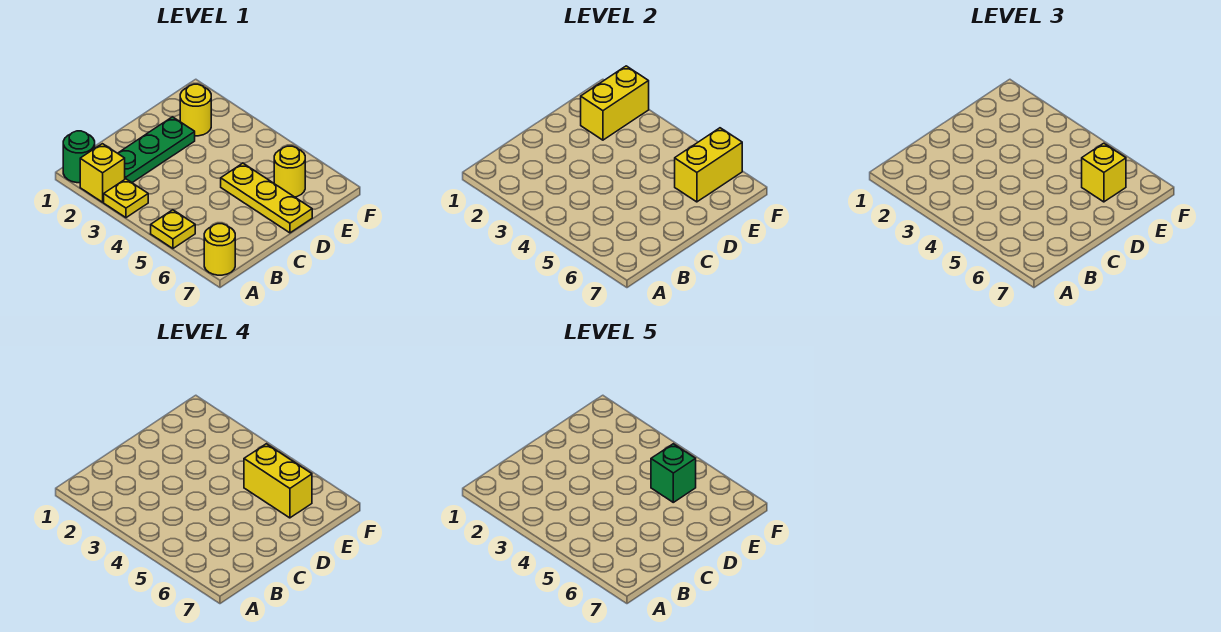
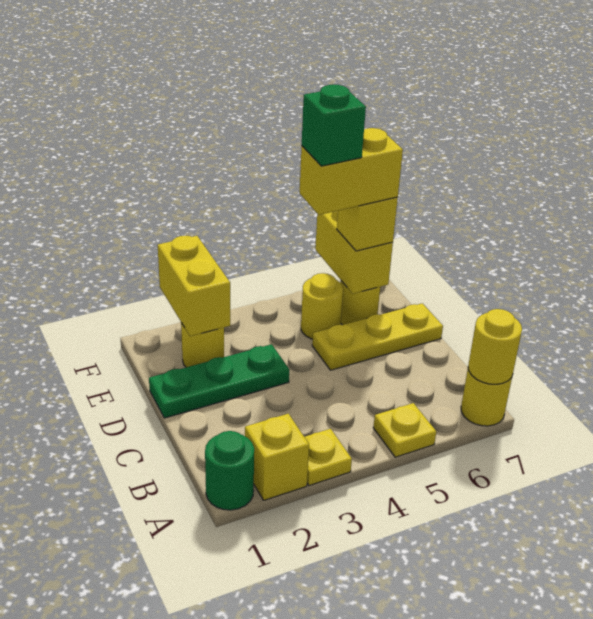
none -> yellow 1x1 round brick [468,309,522,384]
green 1x3 plate [118,117,195,183] -> green 1x3 plate turned to [149,344,289,418]
none -> yellow 1x1 round brick [301,273,343,339]

